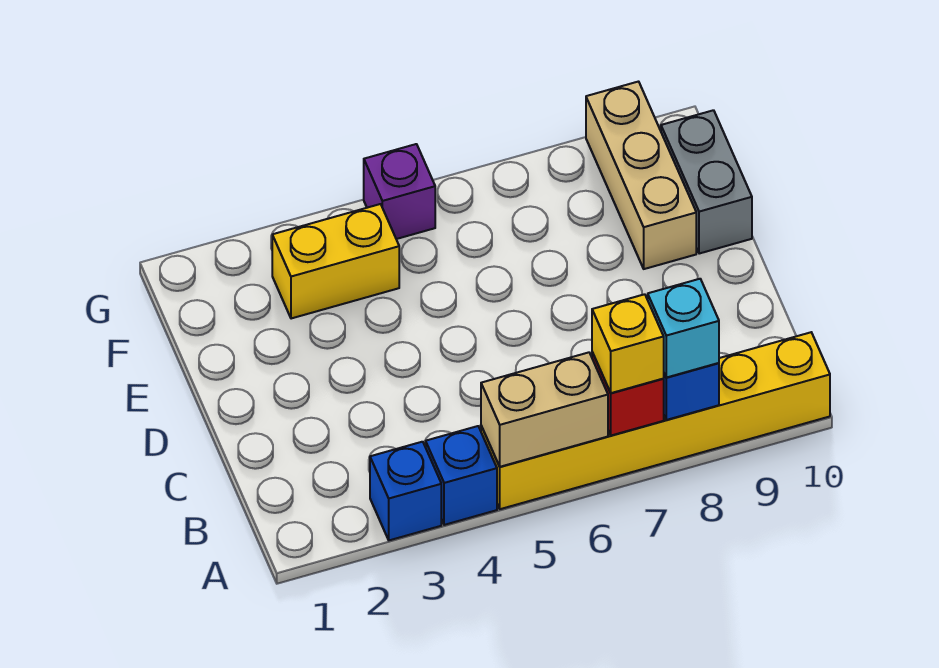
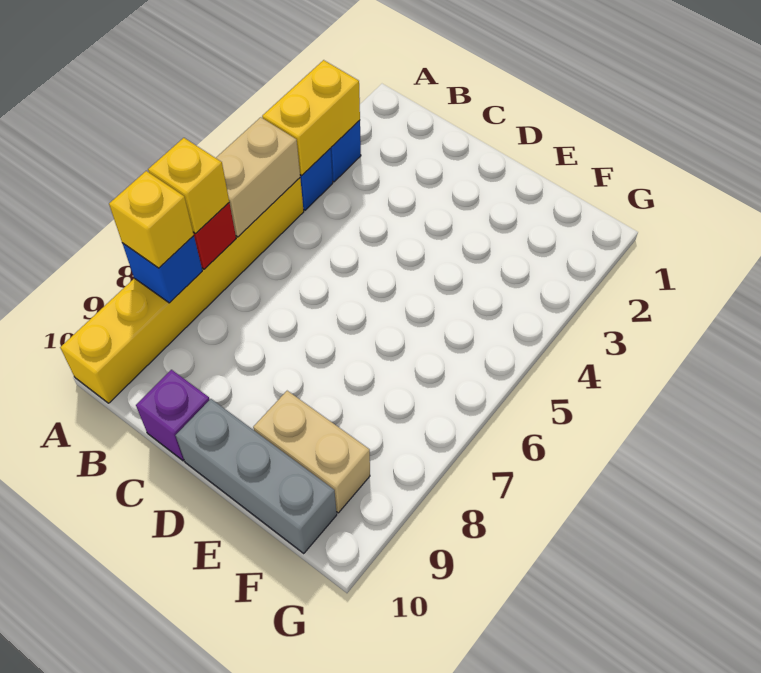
cyan 1x1 brick [648,279,719,378] -> yellow 1x1 brick [109,171,194,268]
tan 1x3 brick [586,82,696,269] -> tan 1x2 brick [253,391,370,513]
grey 1x2 brick [661,110,752,254] -> grey 1x3 brick [176,399,337,553]
yellow 1x2 brick [272,204,399,319] -> yellow 1x2 brick moved to [262,60,360,176]
purple 1x1 brick [364,144,435,239] -> purple 1x1 brick moved to [136,370,210,461]

